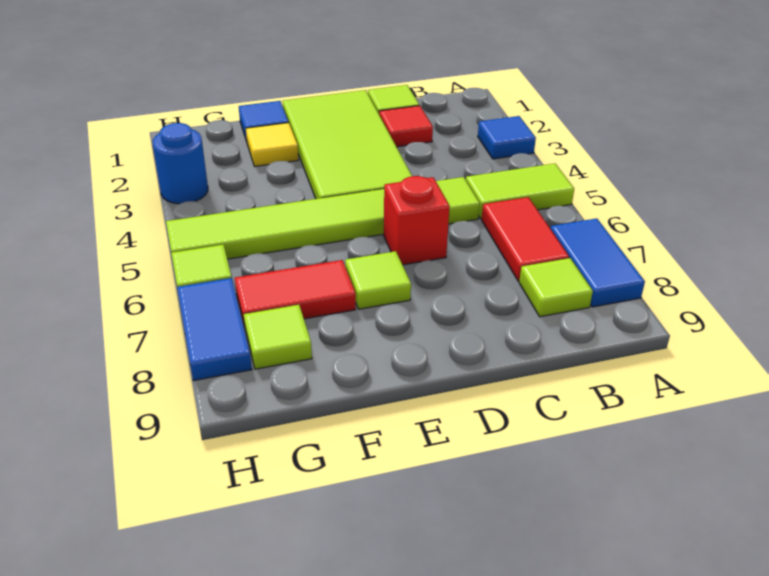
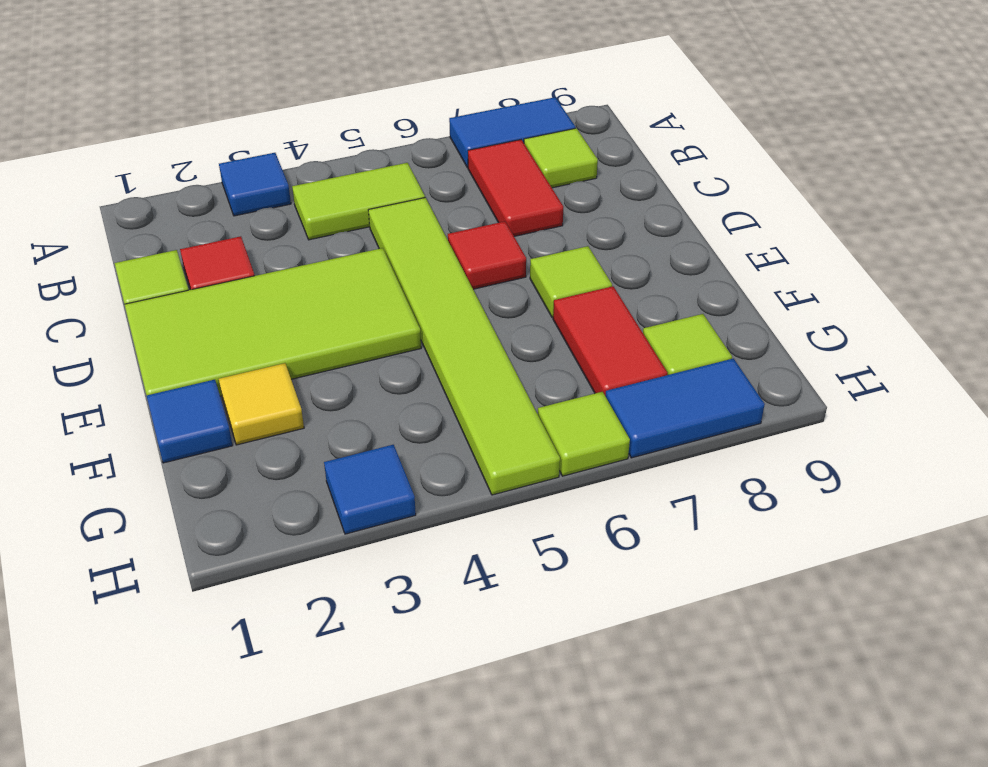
lime 1x2 tile [466,163,574,219] -> lime 1x2 tile turned to [292,163,425,240]
red 1x2 tile [482,197,569,281] -> red 1x2 tile turned to [468,140,563,236]
red 1x1 brick [384,176,450,265] -> red 1x1 tile [448,221,526,289]
blue 1x1 round brick [153,123,208,204] -> blue 1x1 tile [324,445,416,534]

